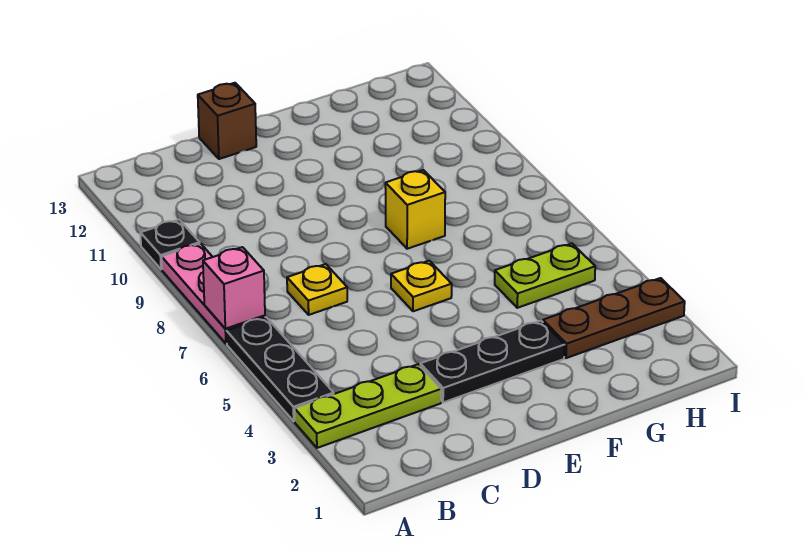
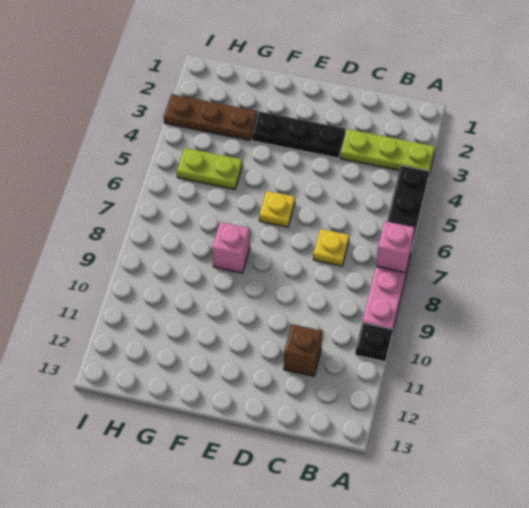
brown 1x1 brick [198,83,256,159] -> brown 1x1 brick moved to [284,324,322,376]
yellow 1x1 brick [385,170,445,249] -> pink 1x1 brick [212,222,250,273]

